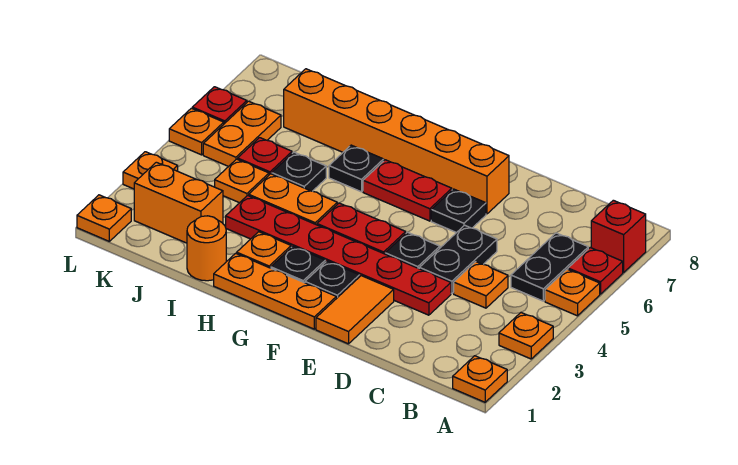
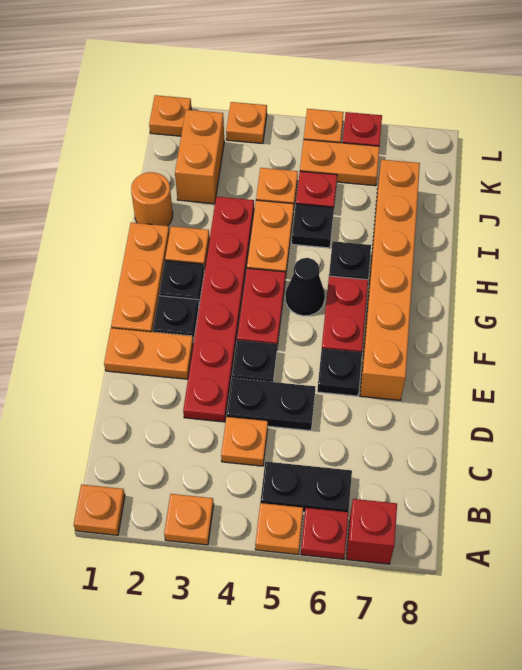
orange 1x2 tile [316,276,394,344] -> orange 1x2 plate [104,328,193,379]
none -> black 1x1 cone [285,258,325,316]

